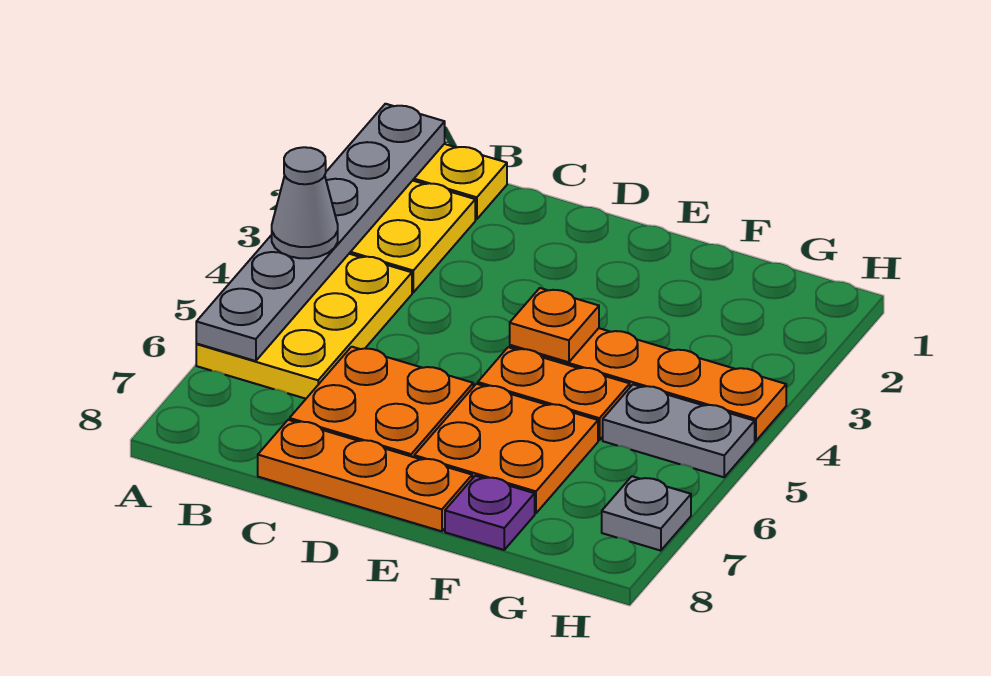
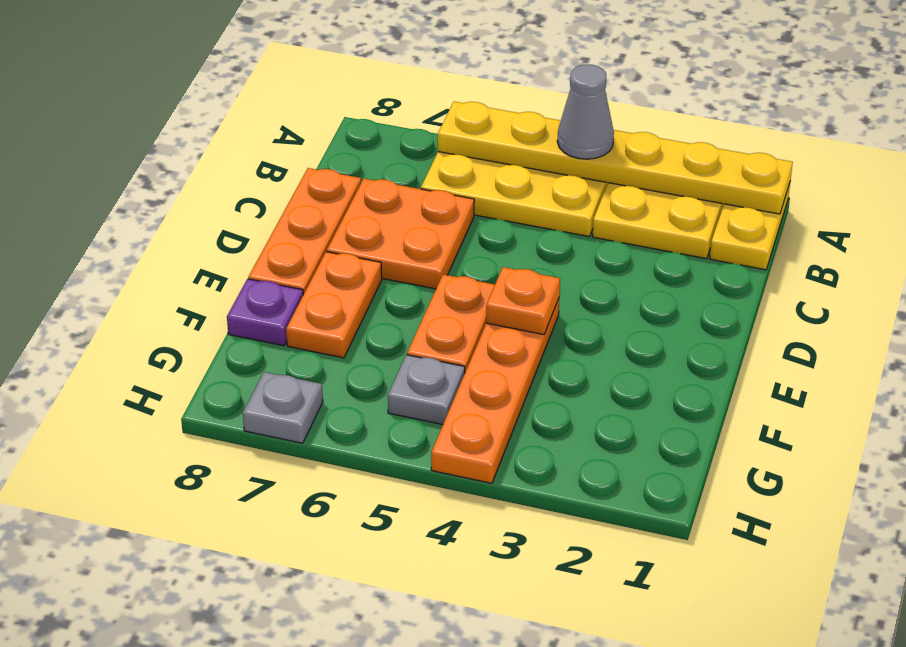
grey 1x6 plate [196,104,445,361] -> yellow 1x6 plate [438,102,793,214]
orange 2x2 plate [414,384,598,513] -> orange 1x2 plate [286,252,382,358]
grey 1x2 plate [603,385,755,477] -> grey 1x1 plate [388,355,465,424]

